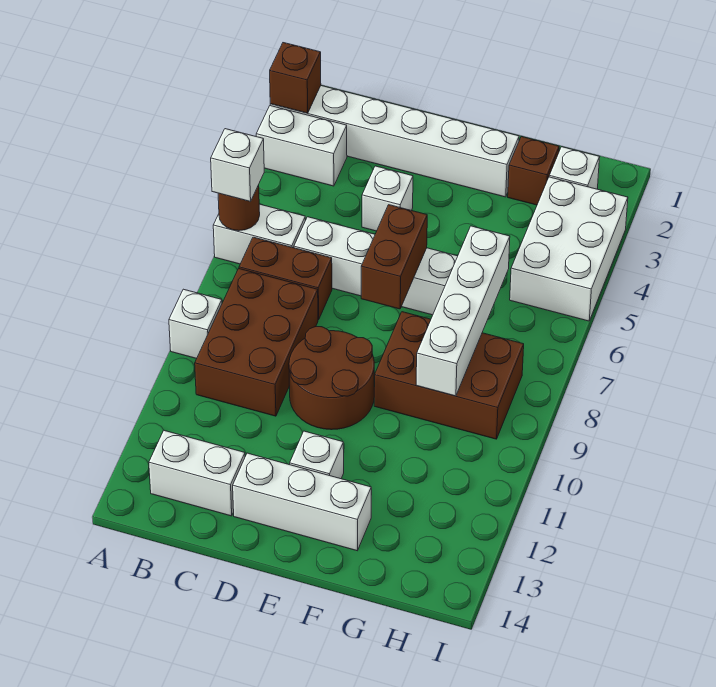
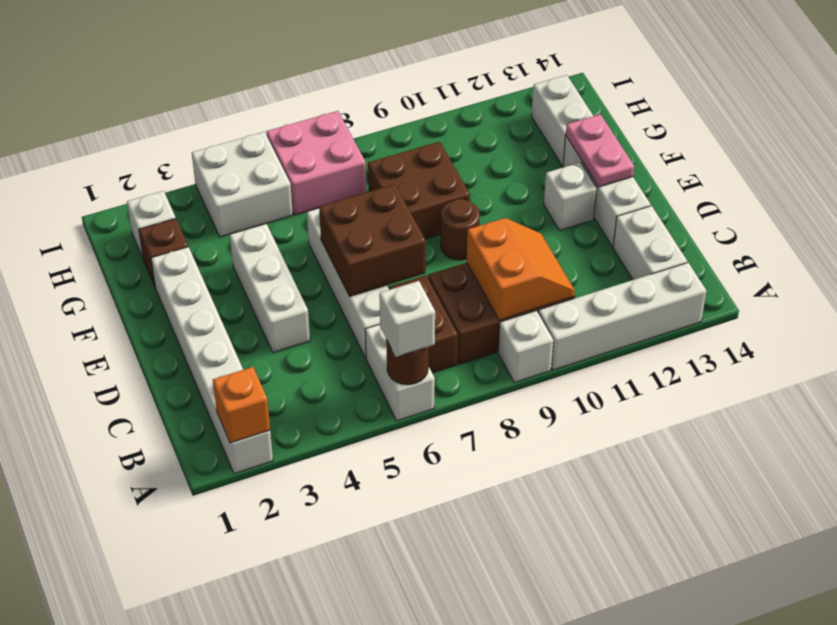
brown 1x1 brick [270,43,321,113] -> orange 1x1 brick [213,367,270,443]
white 1x2 brick [256,106,347,186] -> white 1x2 brick moved to [532,75,593,166]
none -> orange 2x2 slope [467,218,575,320]
white 1x1 brick [362,166,413,231] -> white 1x3 brick [230,224,310,353]
brown 2x2 round brick [289,327,374,430] -> brown 1x1 round brick [441,199,480,260]
brown 1x2 brick [361,205,427,309] -> brown 2x2 brick [319,184,426,297]
none -> pink 1x2 plate [566,114,634,187]
brown 2x3 brick [374,312,524,439] -> brown 2x2 brick [368,142,470,239]
white 1x4 brick [416,226,510,396] -> white 1x4 brick moved to [538,263,706,370]
white 2x3 brick [510,177,628,321] -> white 2x2 brick [192,132,293,237]
none -> pink 2x2 brick [266,111,366,215]

